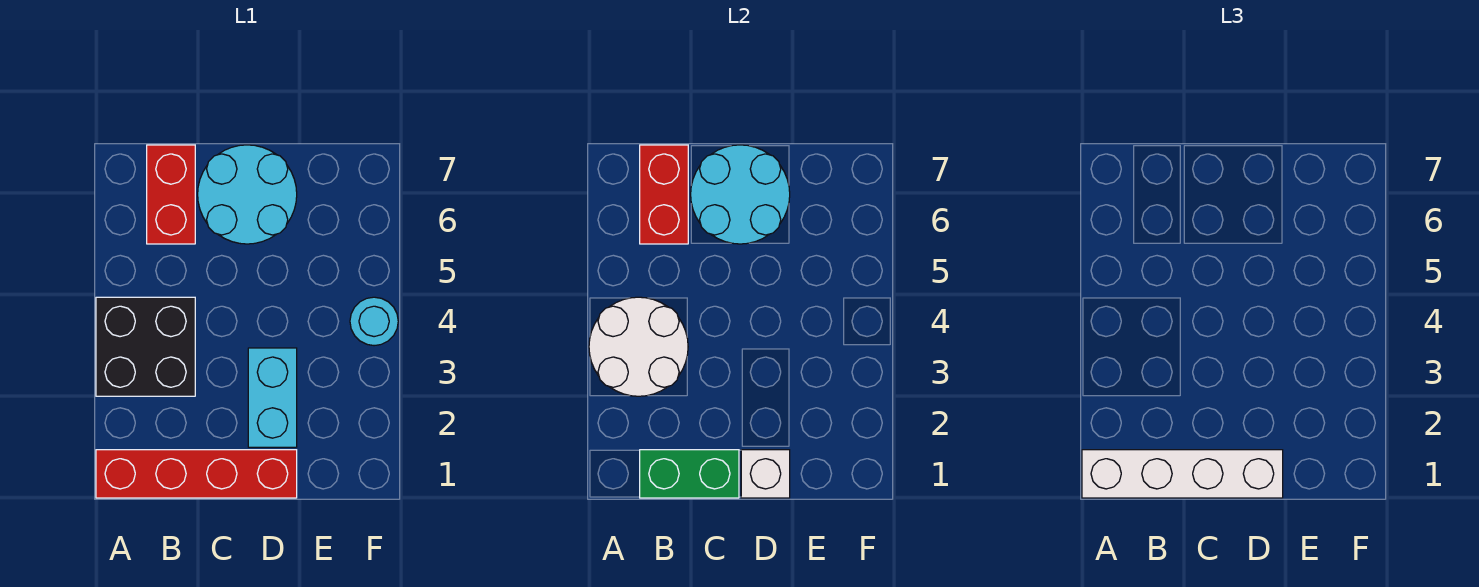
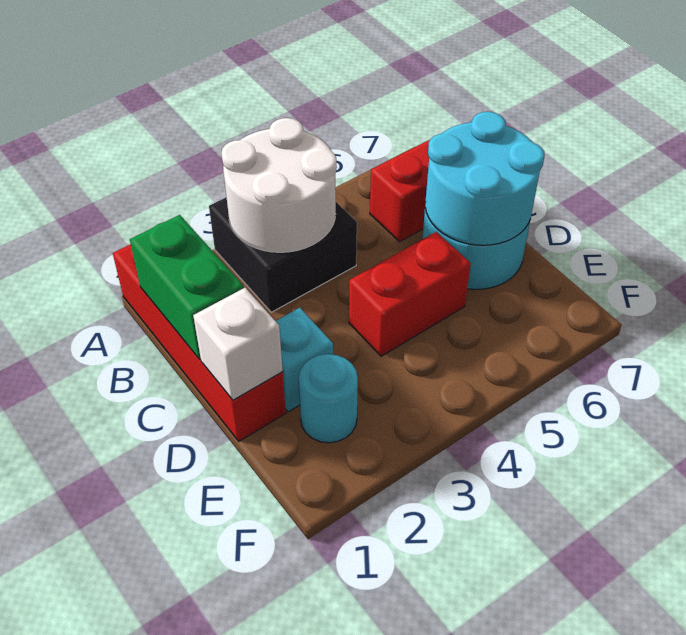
white 1x4 brick [1082,450,1283,498] -> none
red 1x2 brick [640,145,688,244] -> red 1x2 brick moved to [349,232,471,356]
cyan 1x2 brick [248,348,297,447] -> cyan 1x1 brick [276,308,333,412]
cyan 1x1 round brick [350,297,398,346] -> cyan 1x1 round brick moved to [299,354,358,443]

